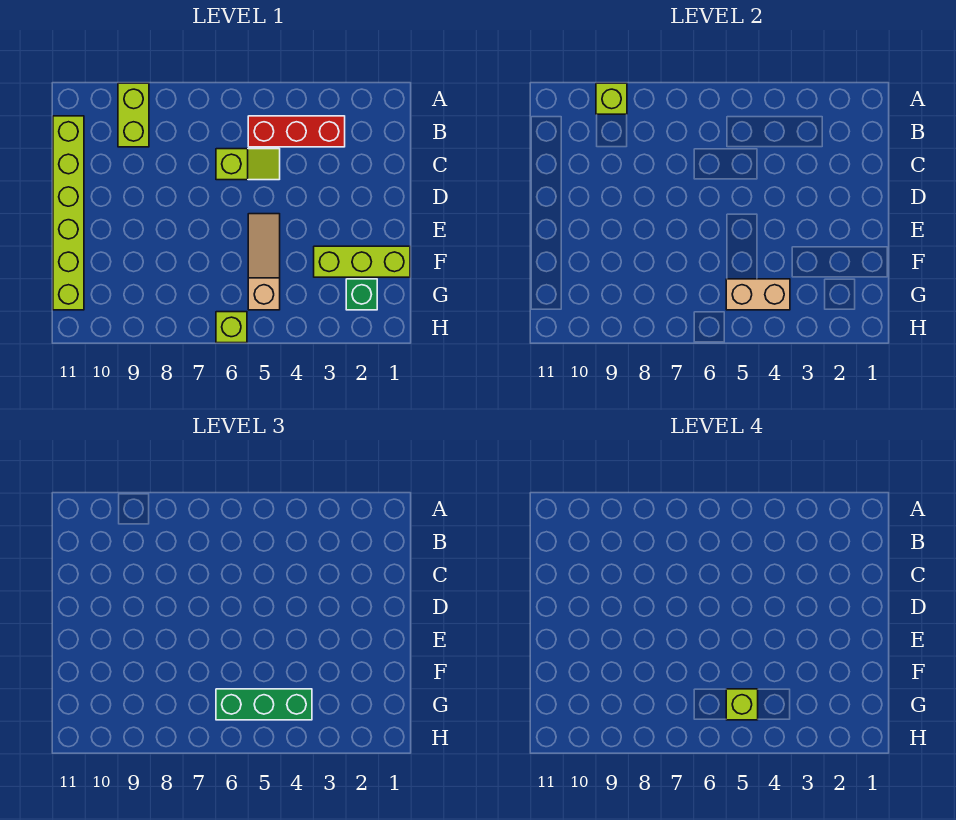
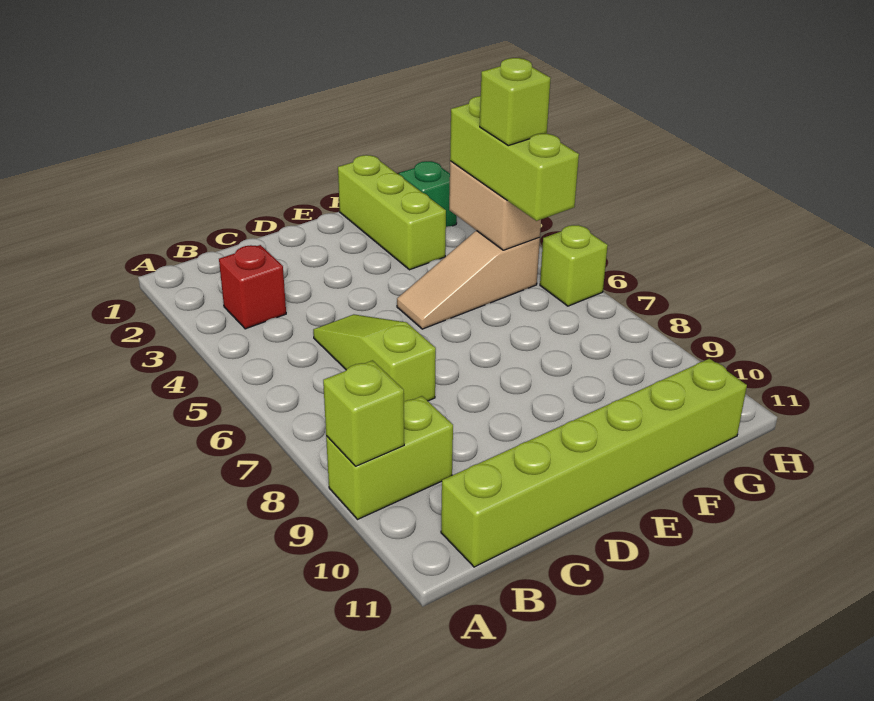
red 1x3 brick [248,116,345,147] -> red 1x1 brick [219,245,286,329]
lime 1x2 slope [216,149,280,180] -> lime 1x3 slope [313,314,436,402]
green 1x3 brick [216,689,312,720] -> lime 1x3 brick [450,96,579,221]

